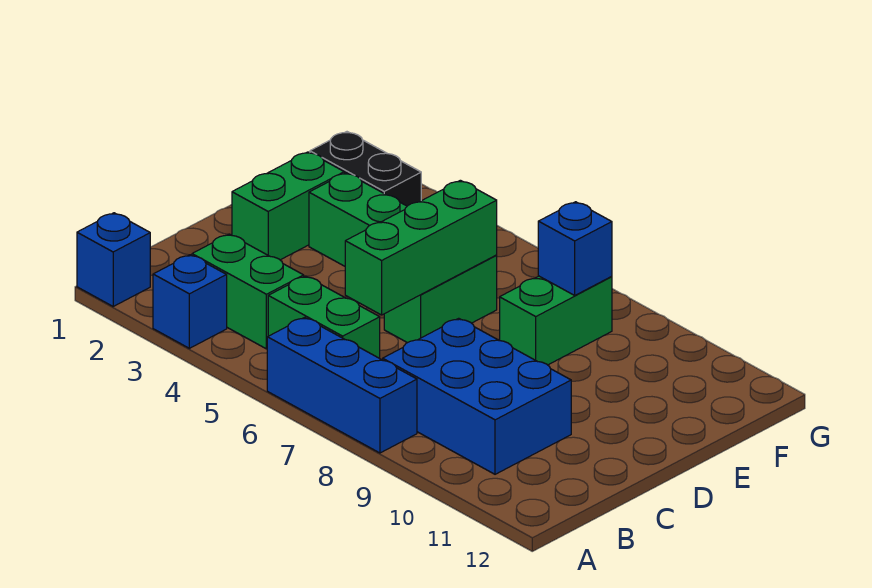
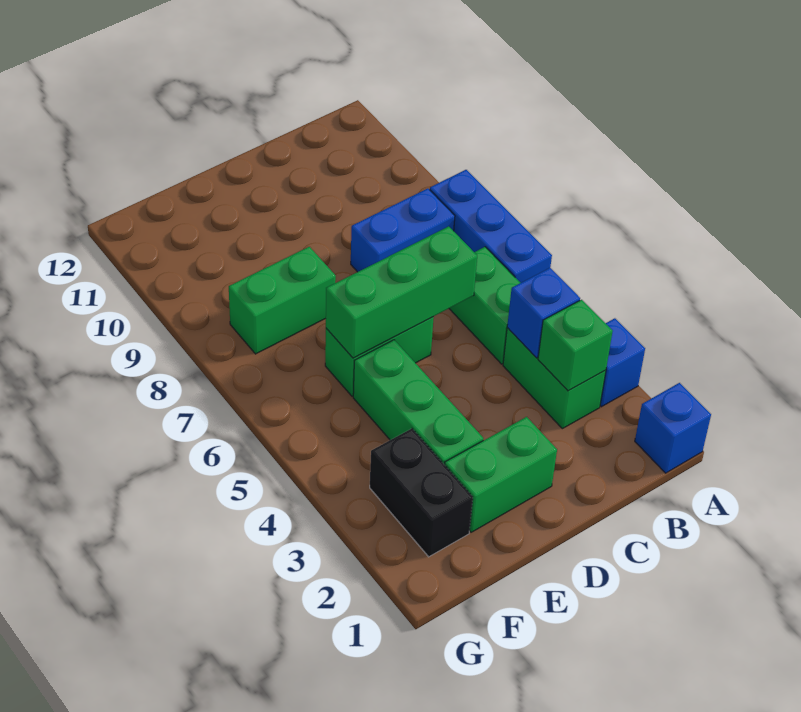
none -> green 1x1 brick [538,300,613,391]
blue 2x3 brick [383,318,571,474] -> blue 1x2 brick [351,188,455,272]
blue 1x1 brick [538,202,612,295] -> blue 1x1 brick moved to [507,268,580,358]

